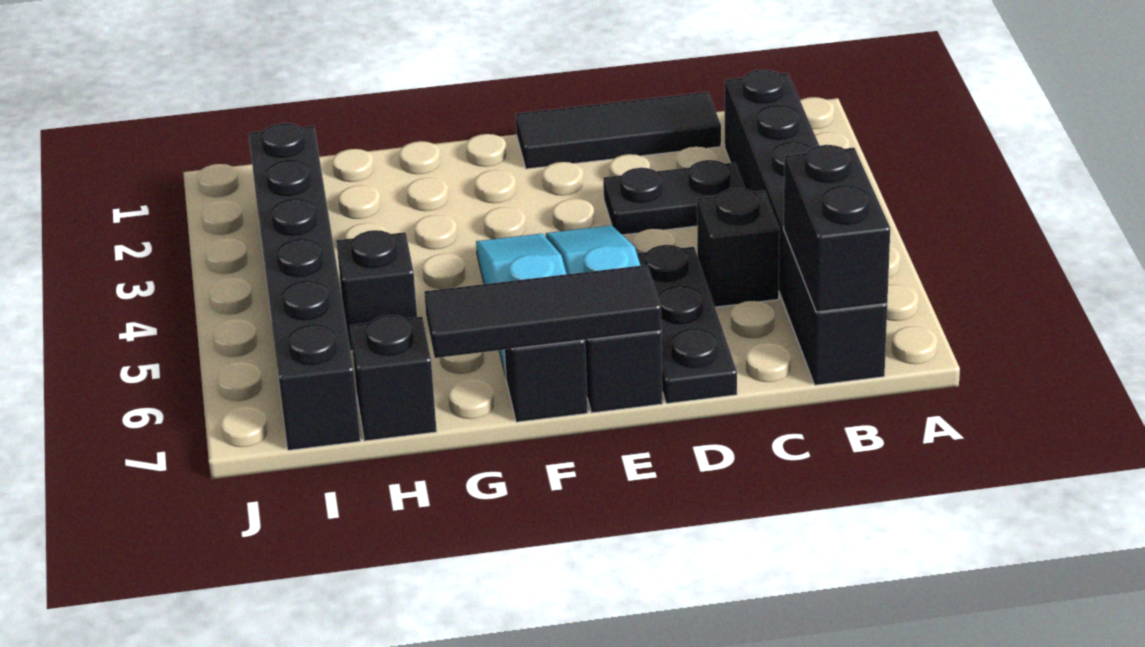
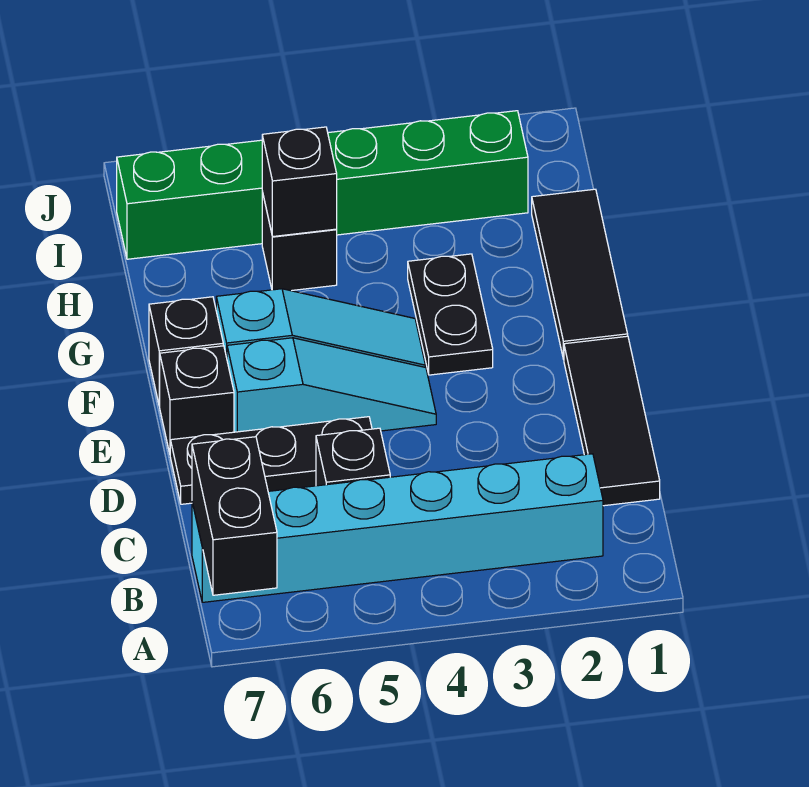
black 1x6 brick [725,70,887,385] -> cyan 1x6 brick [192,454,603,602]
black 1x2 brick [784,145,890,312] -> black 1x2 brick turned to [192,437,277,595]
black 1x2 plate [603,160,745,235] -> black 1x2 plate moved to [408,254,493,375]
black 1x3 tile [424,265,661,358] -> black 1x3 tile moved to [532,189,628,359]
black 1x1 brick [350,315,437,441] -> black 1x1 brick moved to [262,127,337,237]
black 1x6 brick [249,123,360,450] -> green 1x6 brick [117,111,528,259]

